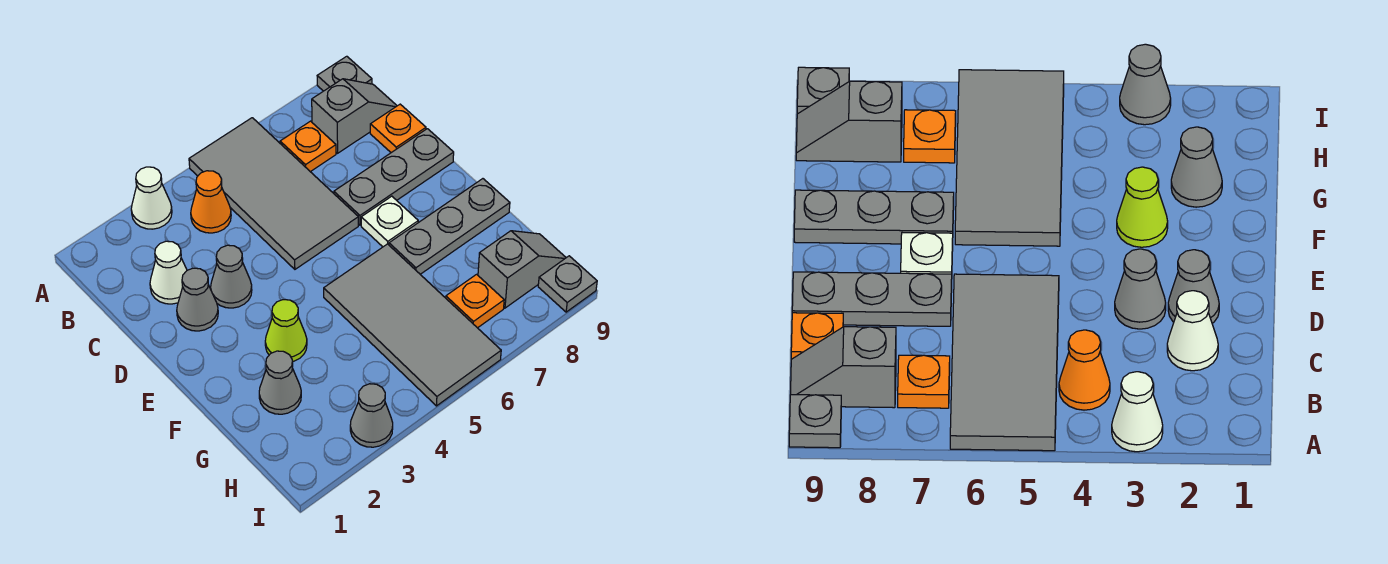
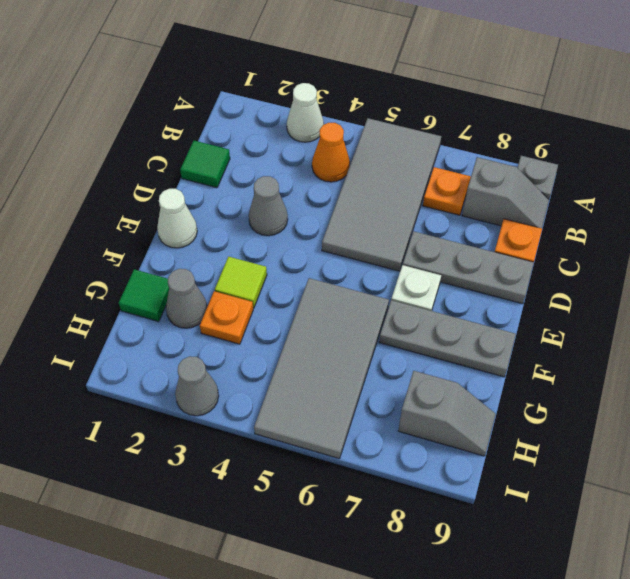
none -> green 1x1 tile [180,141,230,188]
white 1x1 cone [150,241,187,304] -> white 1x1 cone moved to [157,189,197,248]
grey 1x1 cone [177,268,218,331] -> none
lime 1x1 cone [265,300,307,361] -> lime 1x1 tile [215,257,267,308]
none -> green 1x1 tile [119,269,169,322]
orange 1x1 plate [446,274,504,328] -> orange 1x1 plate moved to [200,291,253,344]
grey 1x1 plate [538,256,597,312] -> none

